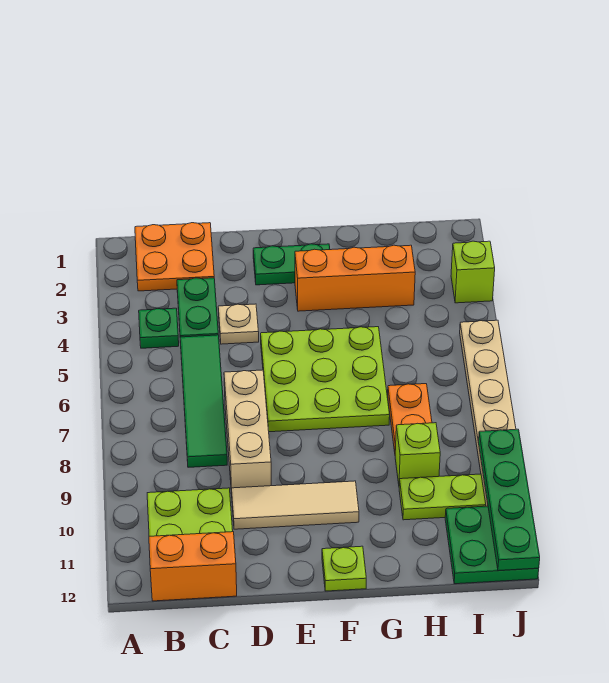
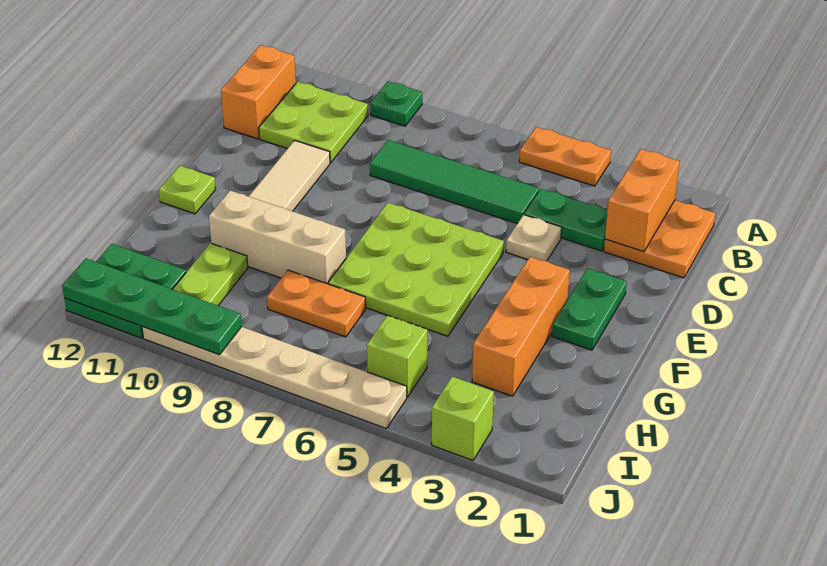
none -> orange 1x2 plate [519,127,611,186]
none -> orange 1x2 brick [605,149,680,252]
green 1x1 plate [139,308,179,348] -> green 1x1 plate moved to [370,81,422,126]
tan 1x3 brick [224,370,271,494] -> tan 1x3 brick moved to [209,191,346,284]
lime 1x1 brick [395,423,440,484] -> lime 1x1 brick moved to [367,315,427,397]

